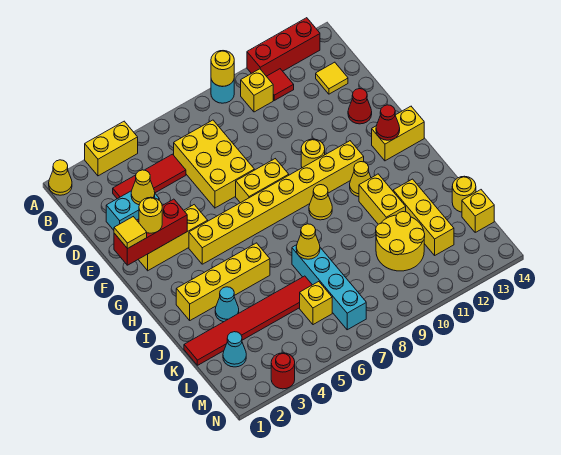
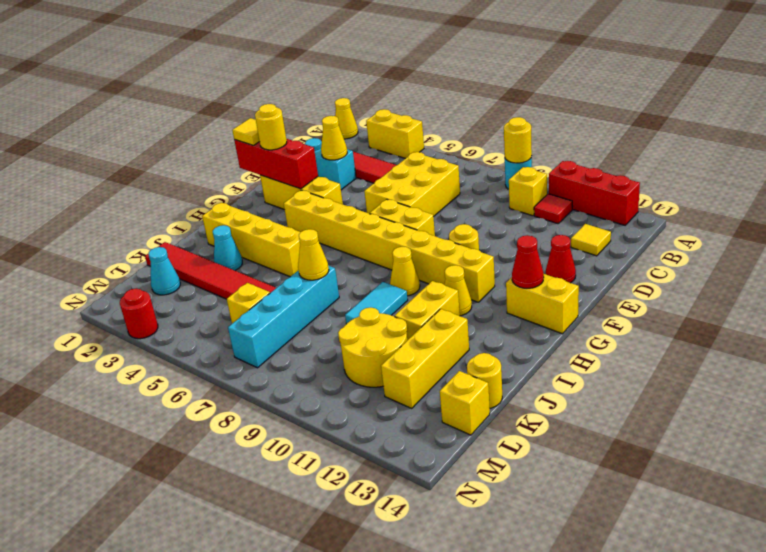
none -> cyan 1x2 tile [345,282,408,324]

